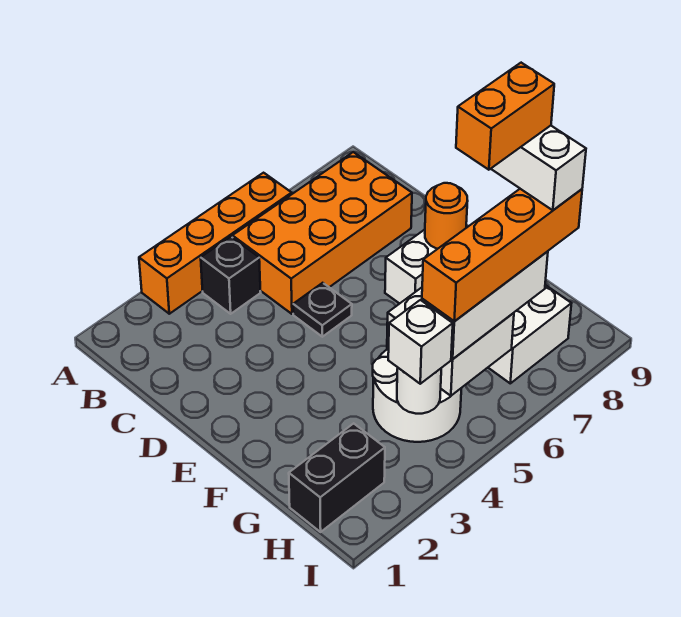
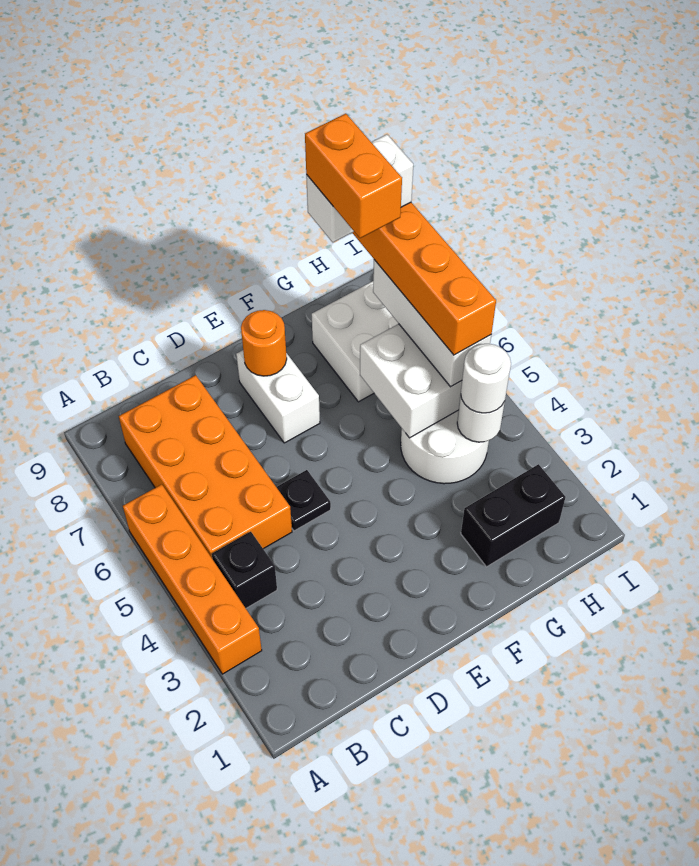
black 1x2 brick [289,423,385,532] -> black 1x2 brick turned to [461,464,565,567]
white 1x1 brick [388,300,453,384] -> white 1x1 round brick [461,344,511,413]

